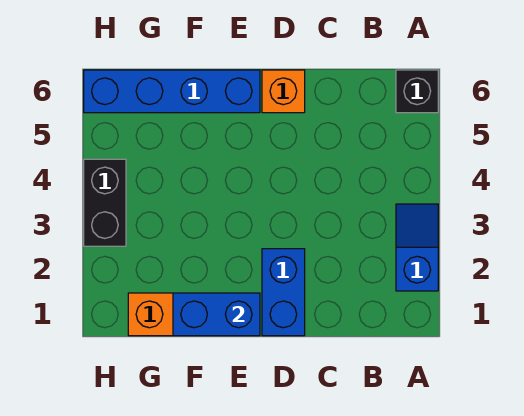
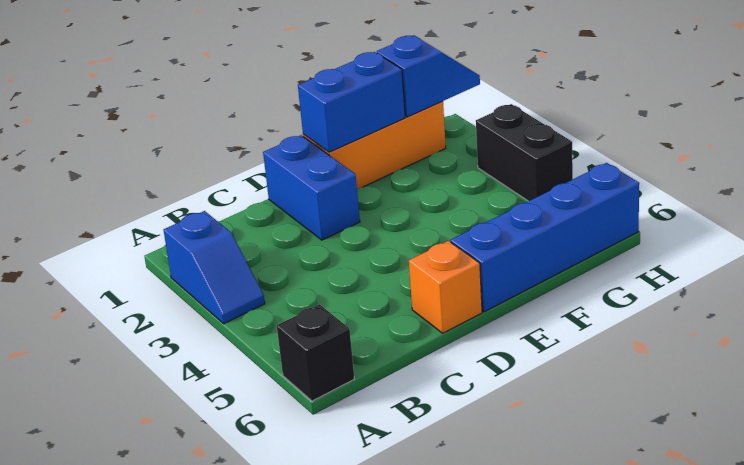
none -> blue 1x2 slope [377,35,480,117]

